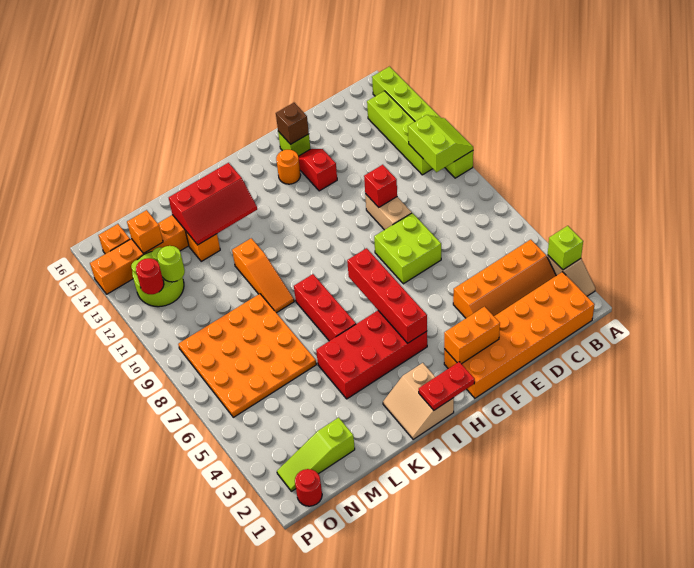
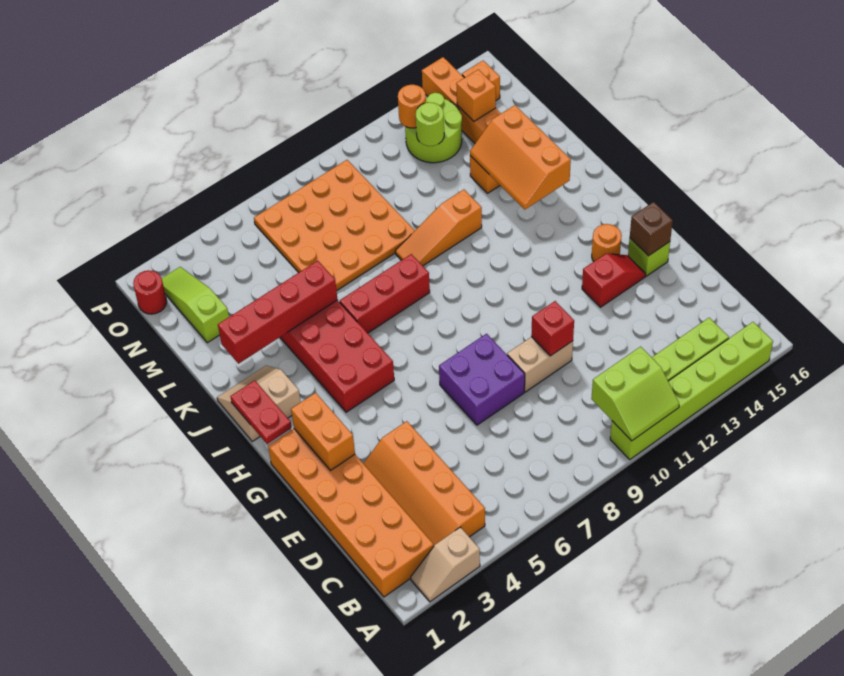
lime 1x1 brick [548,226,583,270] -> none
lime 2x2 brick [374,213,441,284] -> purple 2x2 brick [439,334,525,425]
red 1x4 brick [347,248,427,343] -> red 1x4 brick moved to [218,261,337,364]
red 2x3 slope [169,163,257,245] -> orange 2x3 slope [470,105,571,209]
red 1x1 round brick [136,258,164,294] -> orange 1x1 round brick [398,85,426,128]

